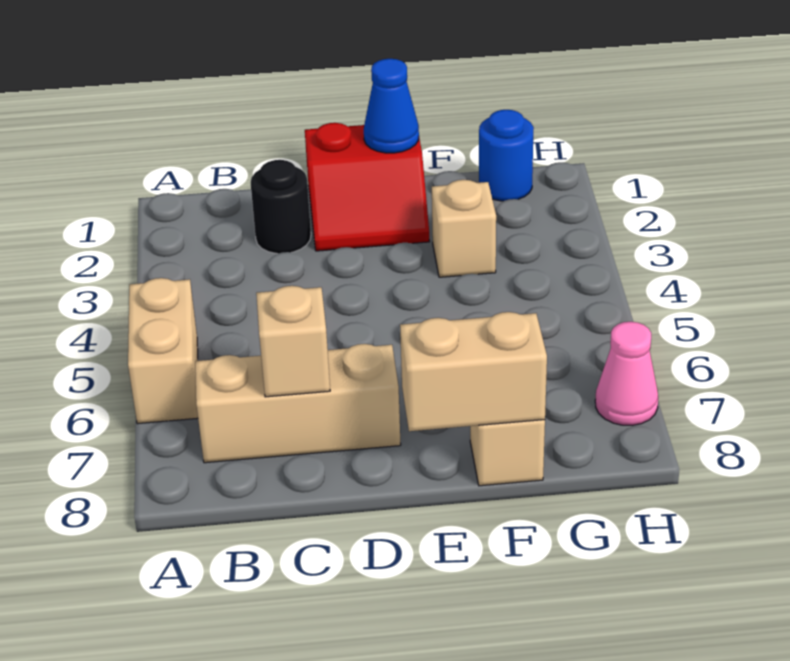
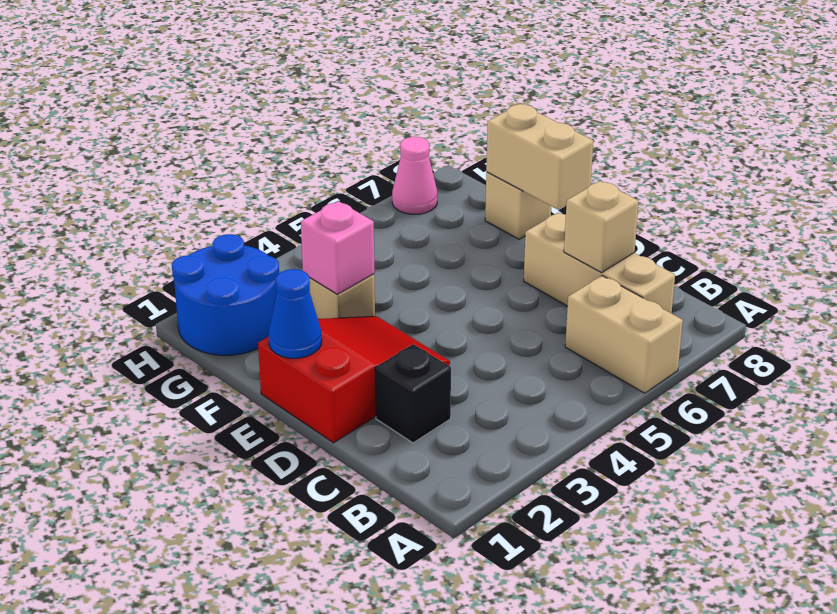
tan 1x2 brick [128,278,198,424] -> tan 1x2 brick turned to [565,276,683,393]
black 1x1 round brick [251,160,311,254] -> black 1x1 brick [375,344,451,443]
red 2x2 slope [305,123,430,251] -> red 2x3 slope [258,316,450,443]
none -> pink 1x1 brick [301,201,374,294]
blue 1x1 round brick [479,110,534,201] -> blue 2x2 round brick [172,234,279,355]

